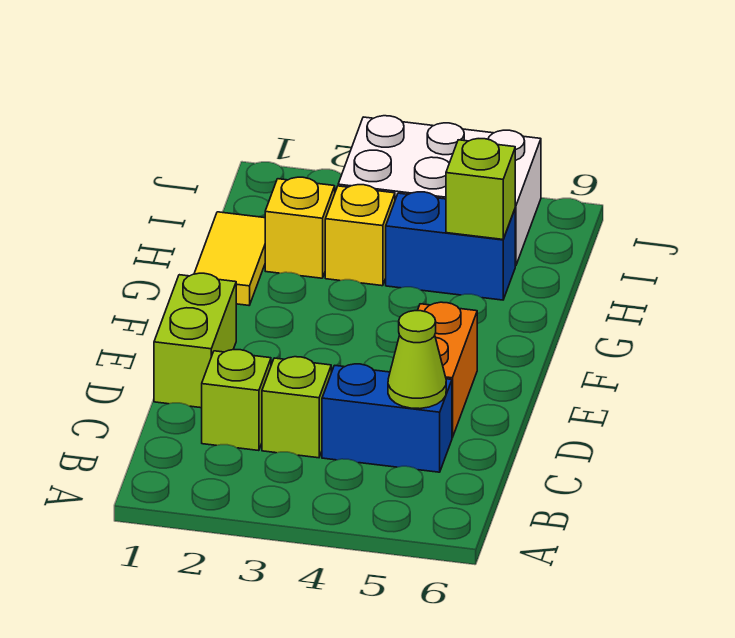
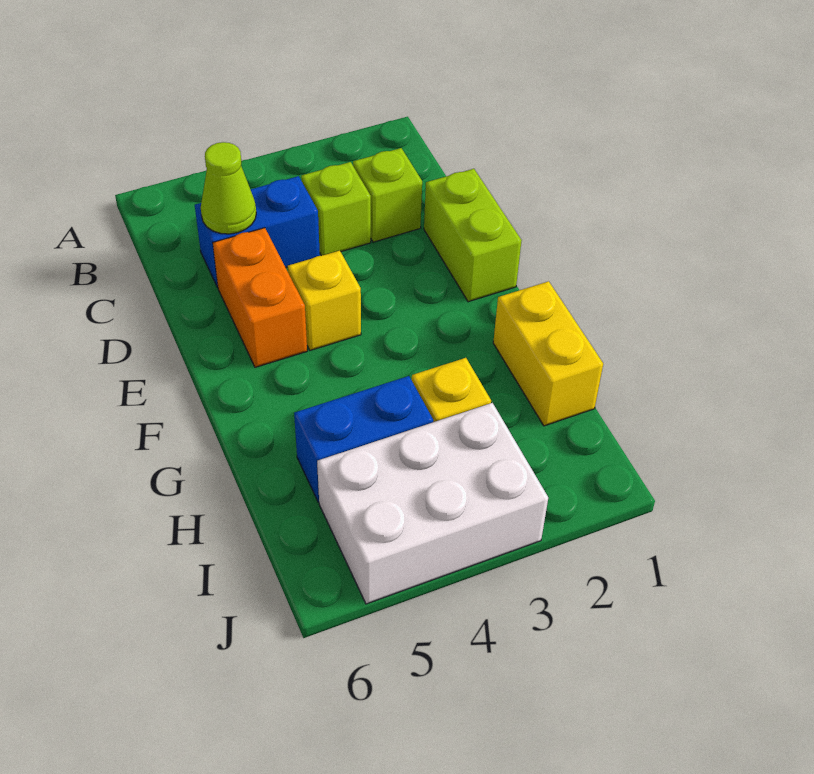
yellow 1x2 tile [194,212,265,305] -> yellow 1x2 brick [493,281,603,426]
yellow 1x1 brick [265,177,335,278] -> yellow 1x1 brick moved to [288,251,361,350]
lime 1x1 brick [446,139,515,239] -> none

